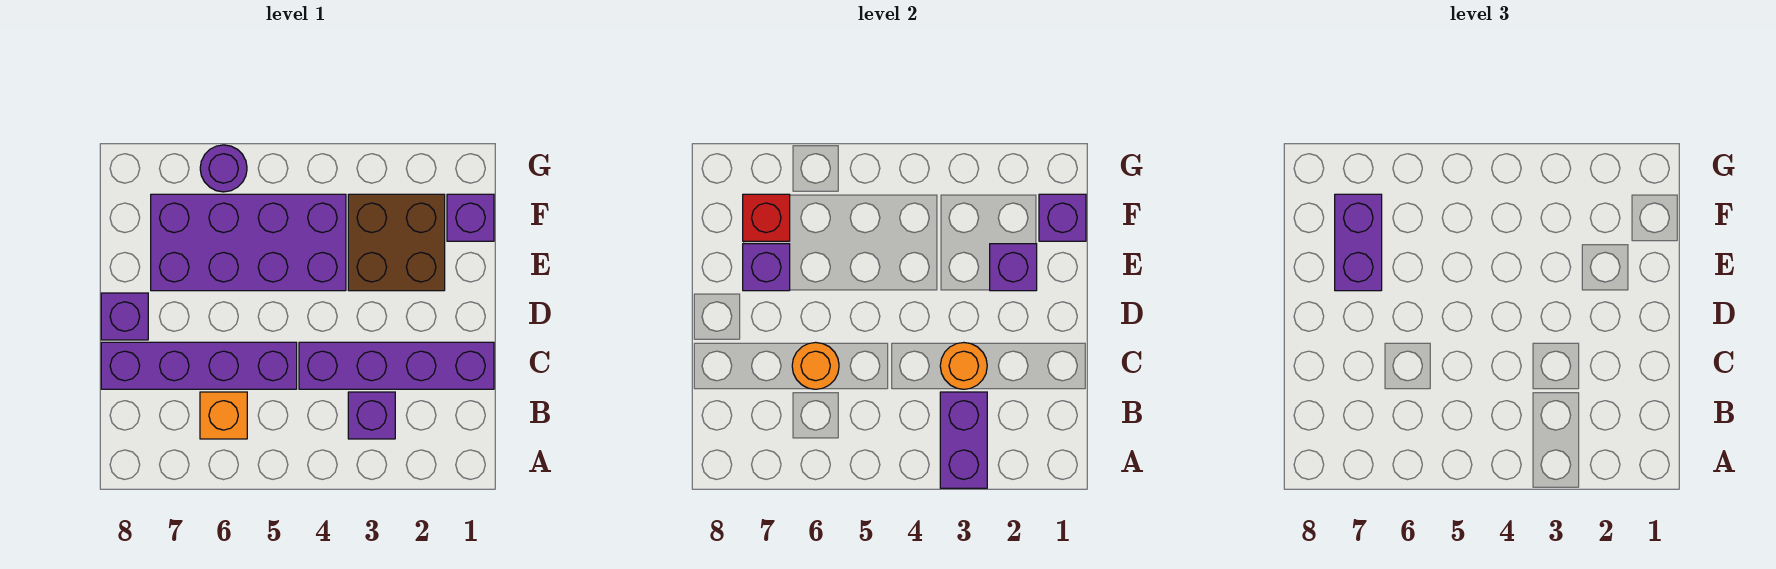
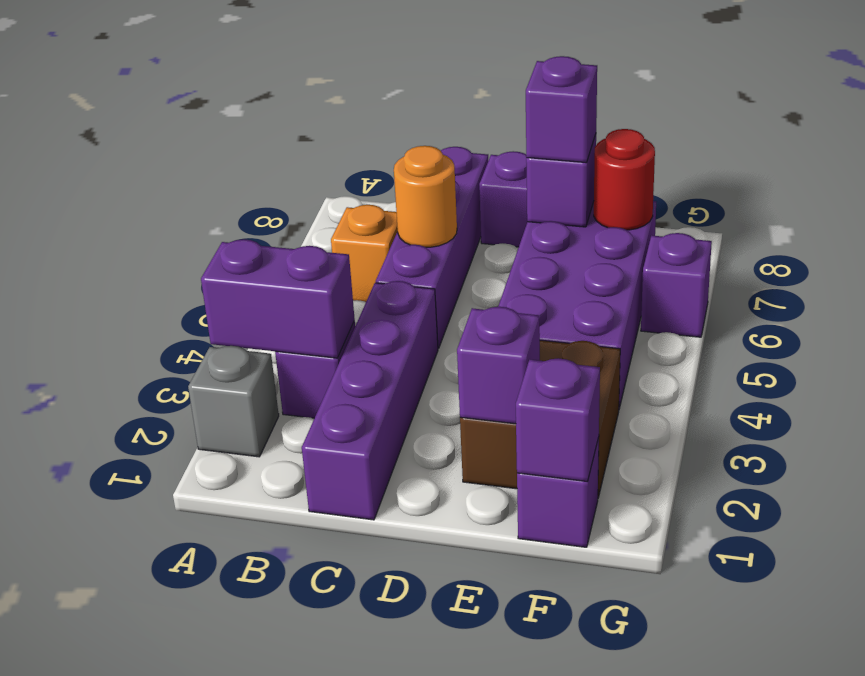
none -> grey 1x1 brick [188,346,279,457]
orange 1x1 round brick [940,343,987,389] -> none
purple 1x2 brick [1335,194,1382,291] -> purple 1x1 brick [526,56,597,163]
red 1x1 brick [743,194,790,241] -> red 1x1 round brick [594,129,655,230]
purple 1x1 round brick [200,145,247,192] -> purple 1x1 brick [641,233,712,337]

